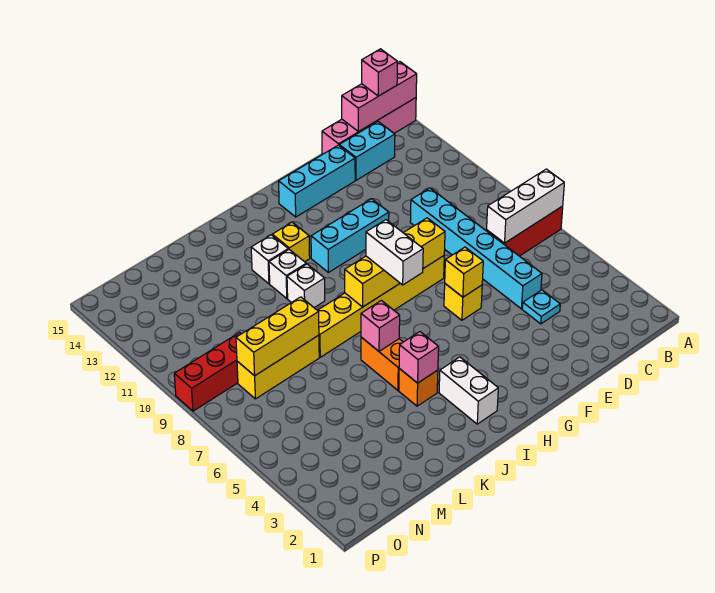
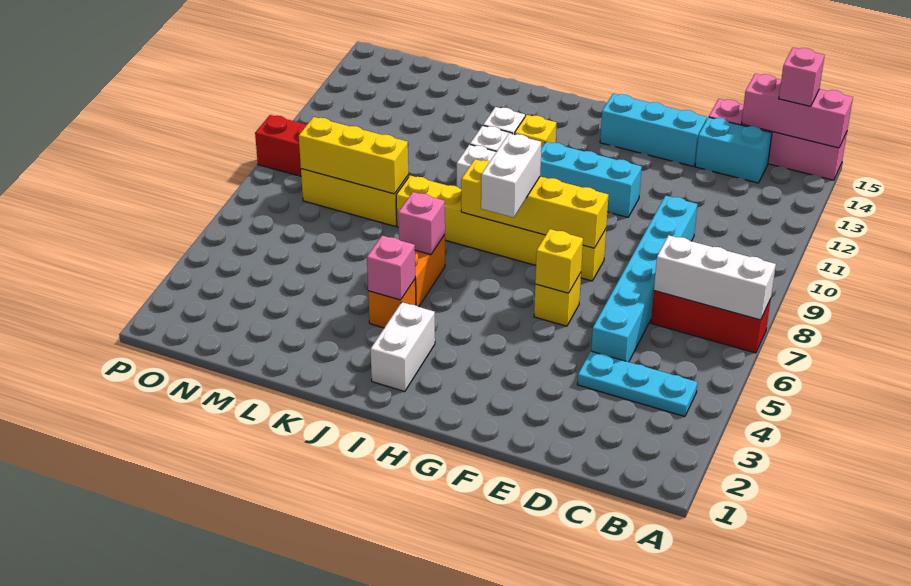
cyan 1x1 plate [522,290,560,324] -> cyan 1x3 plate [577,351,698,417]

